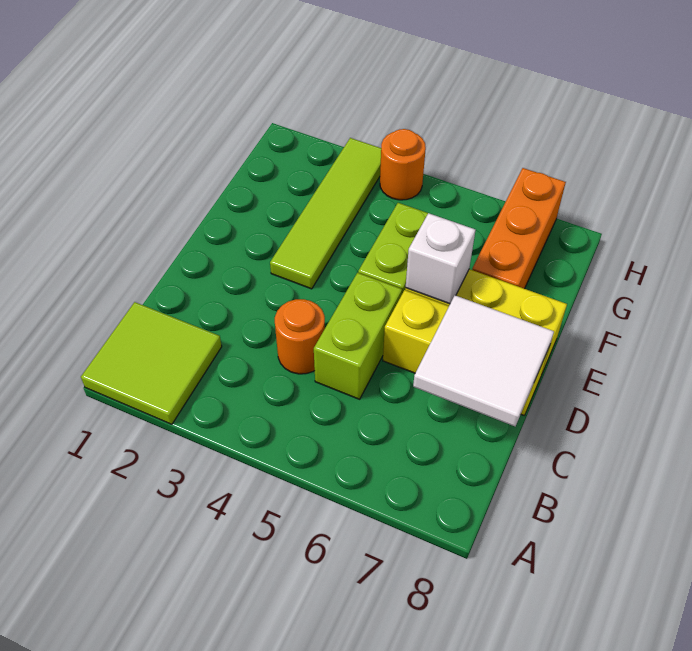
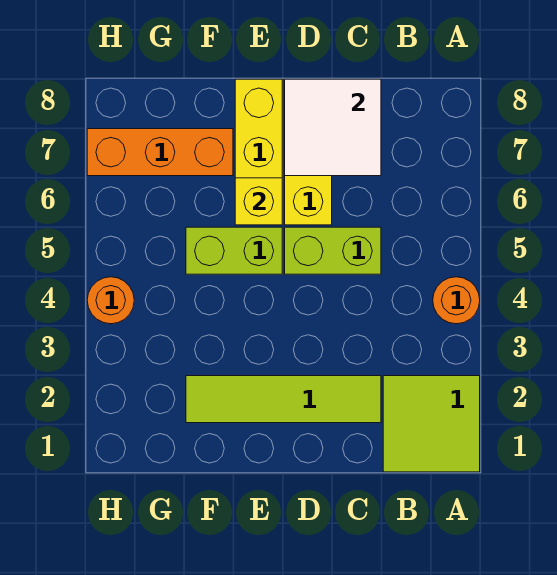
orange 1x1 round brick [275,299,325,374] -> orange 1x1 round brick moved to [433,277,480,324]
lime 1x4 tile [270,138,381,289] -> lime 1x4 tile moved to [186,376,381,423]
white 1x1 brick [406,213,476,304] -> yellow 1x1 brick [235,178,282,225]

